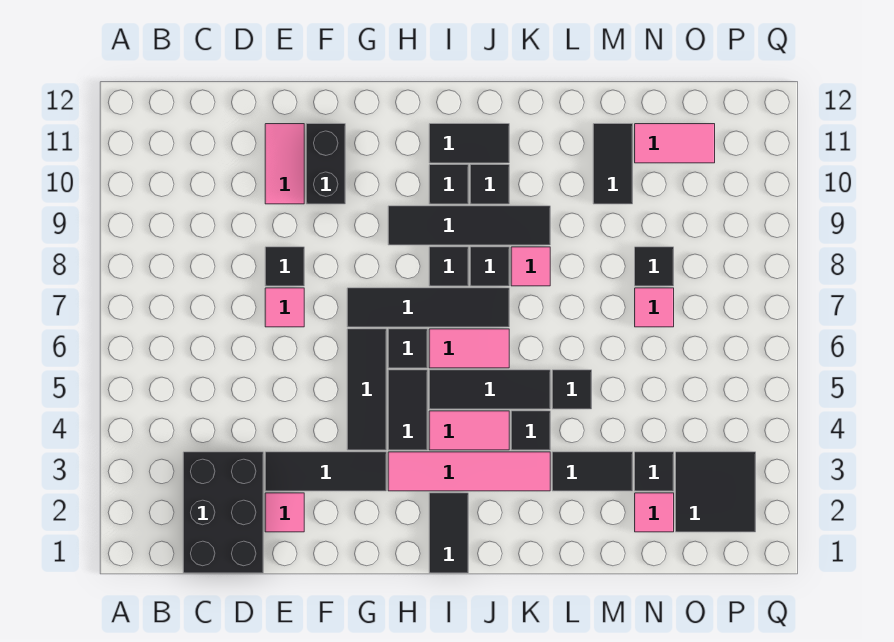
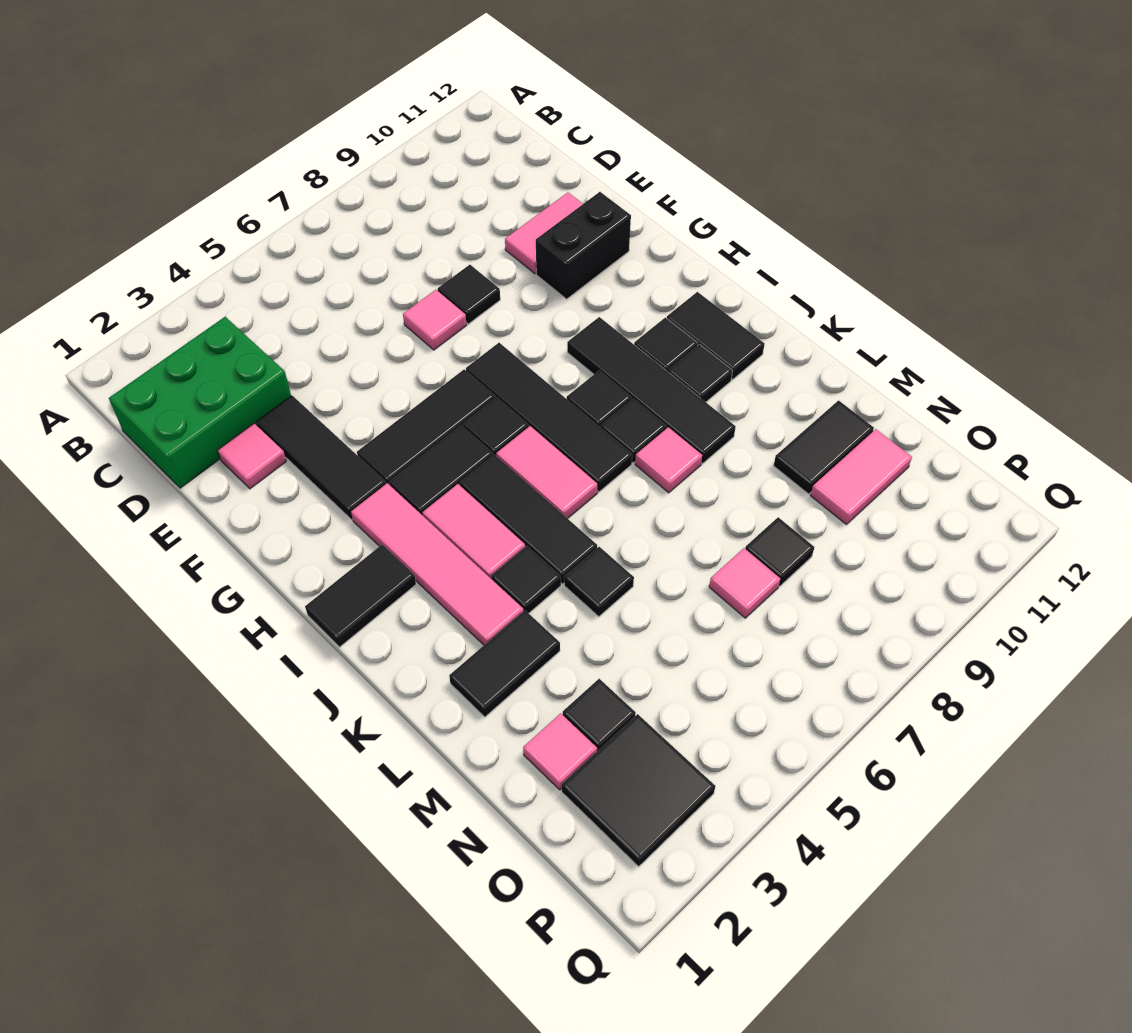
black 2x3 brick [183,452,263,573] -> green 2x3 brick [109,317,291,488]
black 1x2 tile [552,452,633,491] -> black 1x2 tile turned to [449,611,560,717]
pink 1x2 tile [635,124,715,163] -> pink 1x2 tile turned to [811,429,912,525]

